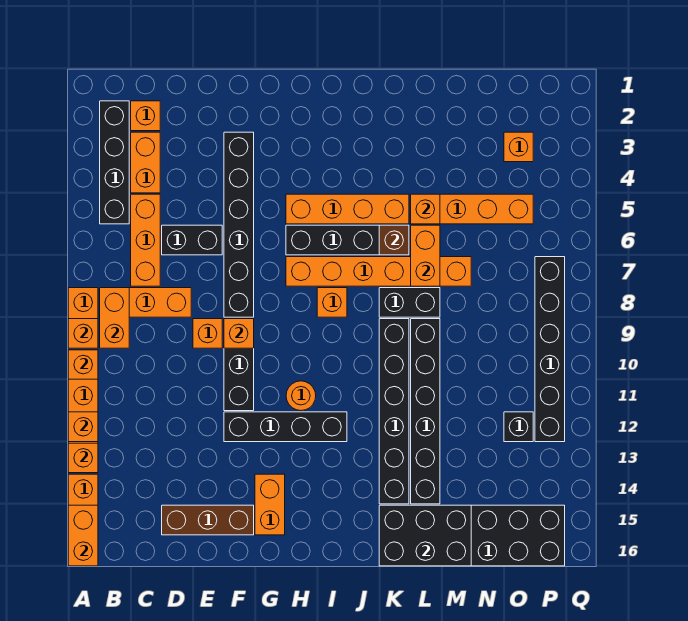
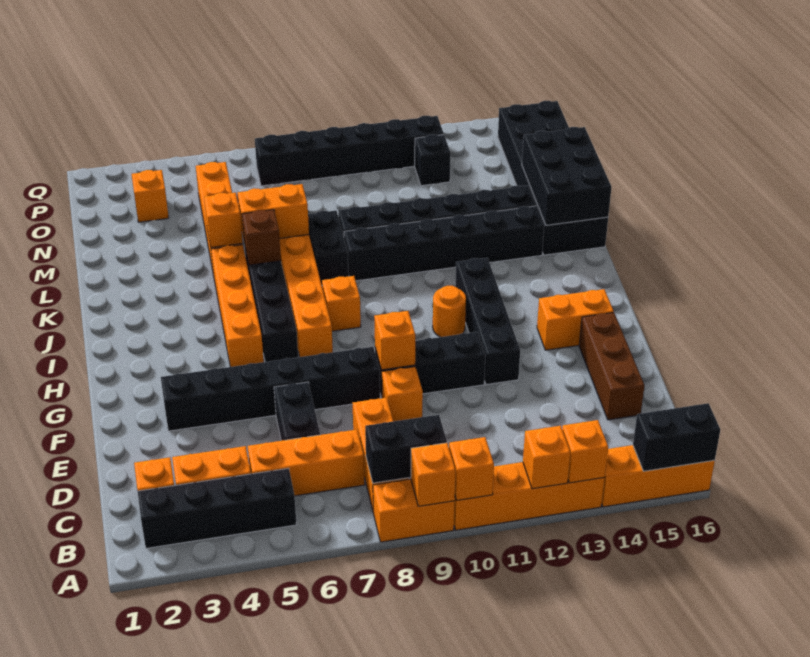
orange 1x2 brick [68,505,98,566] -> black 1x2 brick [633,403,720,471]
orange 1x2 brick [100,288,129,348] -> black 1x2 brick [365,415,447,483]

